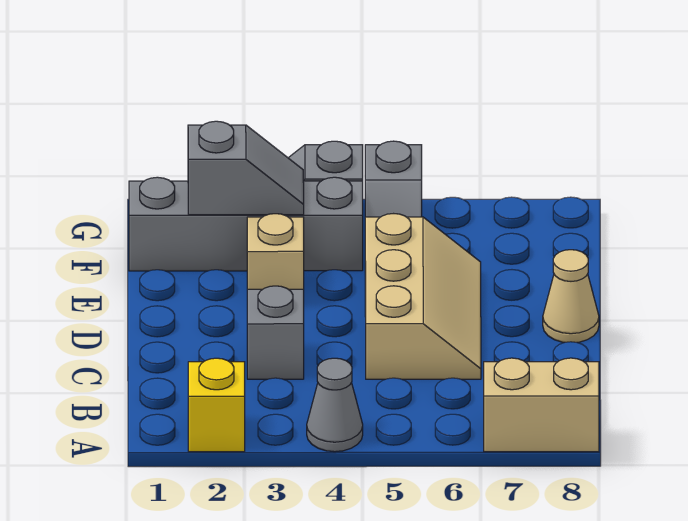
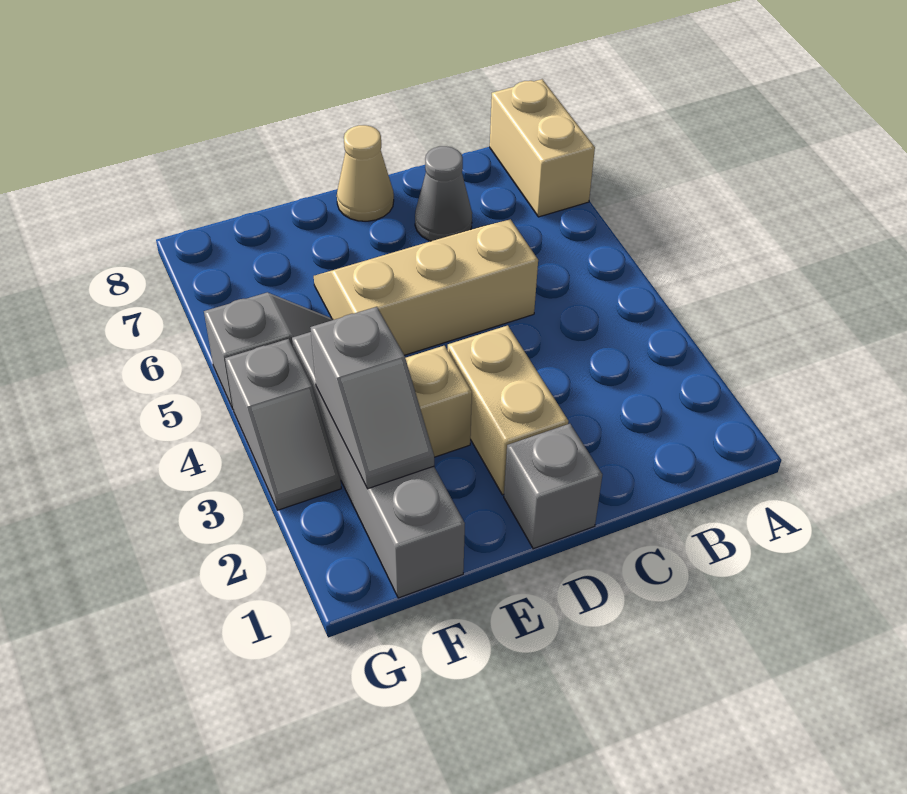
yellow 1x1 brick [188,358,245,452] -> none
grey 1x1 cone [307,358,363,452] -> grey 1x1 cone moved to [415,146,472,241]
grey 1x1 brick [247,286,304,379] -> grey 1x1 brick moved to [504,424,602,549]
none -> tan 1x2 brick [448,325,569,495]
grey 1x2 slope [188,121,304,215] -> grey 1x2 slope turned to [310,307,434,489]

